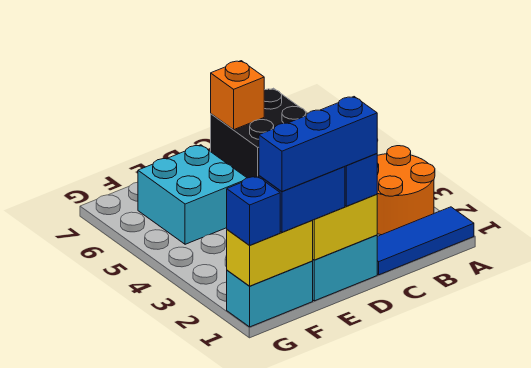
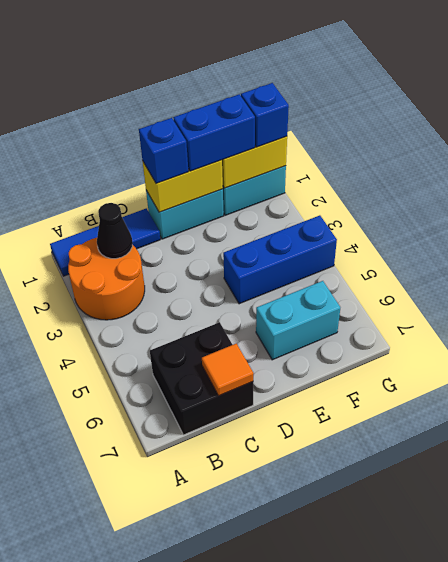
none -> black 1x1 cone [97,203,133,259]
orange 1x1 brick [211,61,264,130] -> orange 1x1 tile [202,344,254,396]
blue 1x3 brick [259,97,377,192] -> blue 1x3 brick moved to [223,215,337,304]
cyan 2x2 brick [138,145,246,244] -> cyan 1x2 brick [256,281,340,360]

